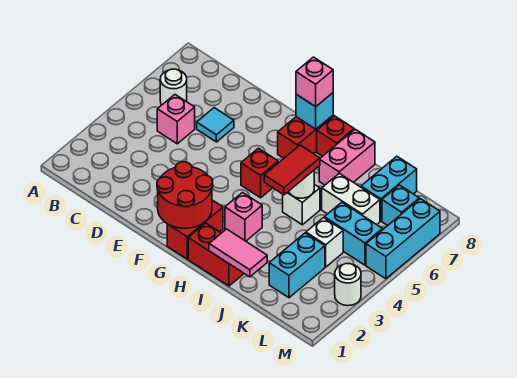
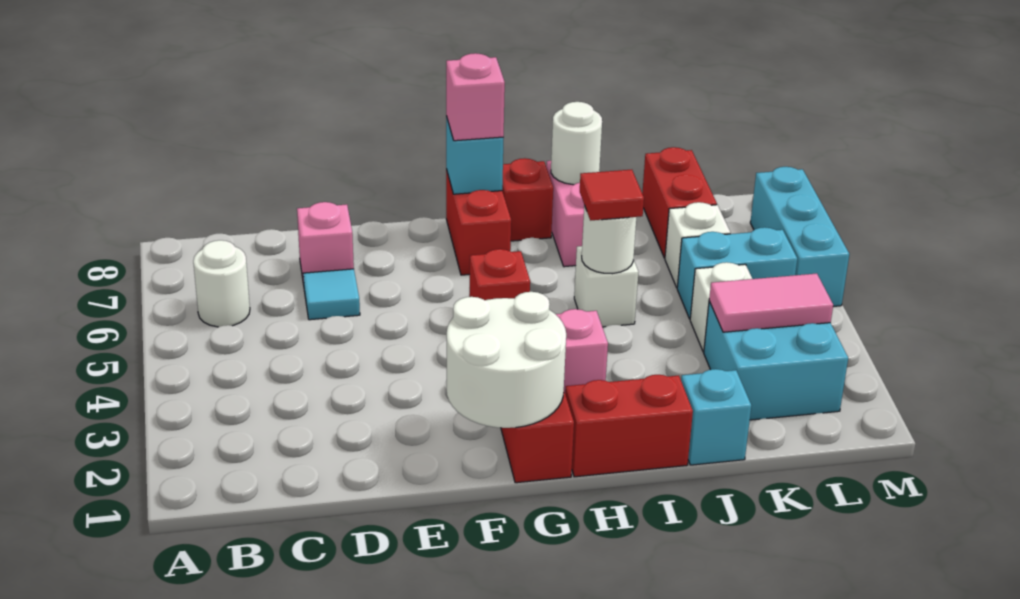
pink 1x1 brick [157,95,195,144] -> pink 1x1 brick moved to [297,202,354,285]
red 2x2 round brick [157,162,213,228] -> white 2x2 round brick [447,292,566,428]
pink 1x2 tile [209,229,267,277] -> pink 1x2 tile moved to [709,274,833,332]
red 1x2 tile [264,145,320,195] -> red 1x1 tile [580,170,644,221]
white 1x2 brick [322,173,380,225] -> white 1x1 brick [665,202,731,287]
cyan 1x2 brick [269,233,325,298] -> cyan 2x2 brick [704,301,848,420]
cyan 1x2 brick [361,156,417,221] -> red 1x2 brick [642,147,717,258]
cyan 1x1 brick [382,185,419,226] -> cyan 1x1 brick moved to [681,369,751,465]
white 1x1 round brick [335,264,361,306] -> white 1x1 round brick moved to [551,102,602,185]

